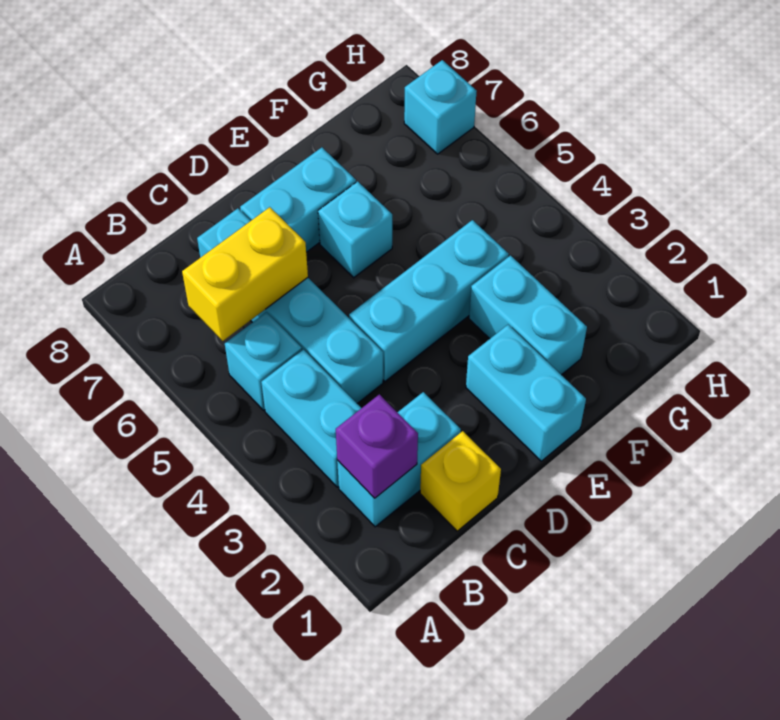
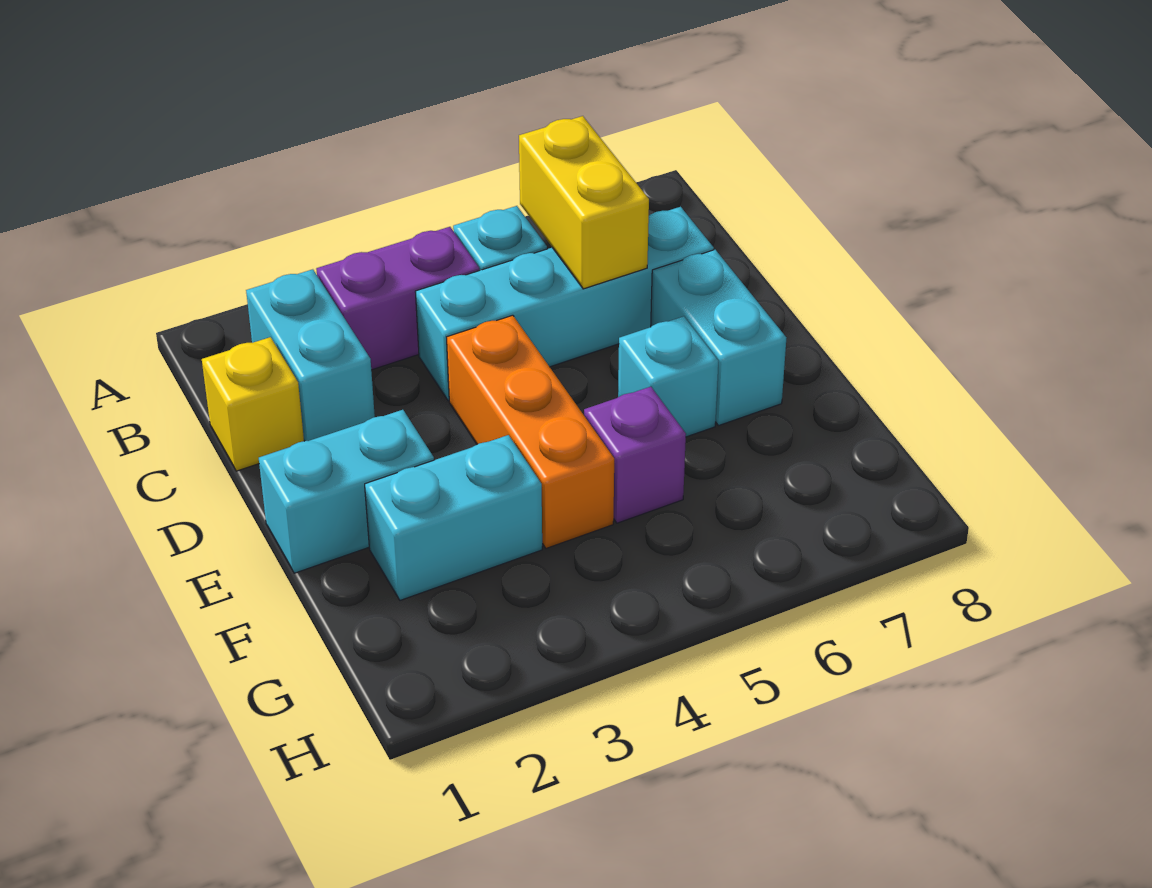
purple 1x1 brick [336,394,418,498] -> purple 1x1 brick moved to [584,387,686,523]
cyan 1x2 brick [261,350,361,487] -> purple 1x2 brick [316,227,480,370]
cyan 1x3 brick [349,220,509,381] -> orange 1x3 brick [447,315,614,548]
cyan 1x1 brick [404,60,477,154] -> none

